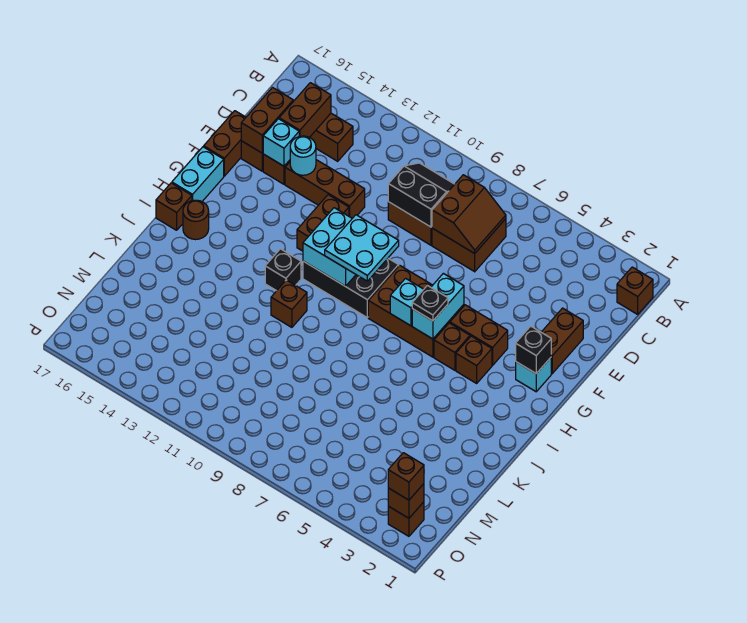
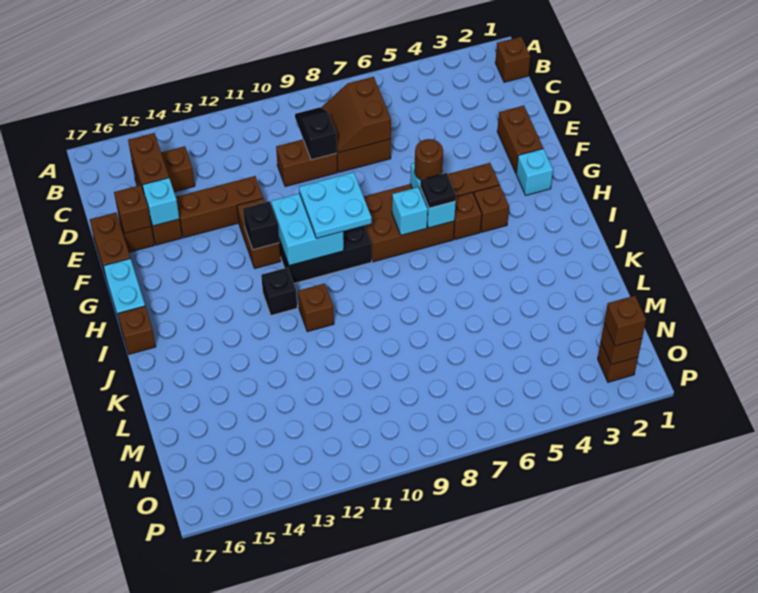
brown 2x2 slope [432,175,506,253] -> brown 2x2 slope turned to [322,77,391,153]
black 2x2 slope [388,163,455,227] -> black 1x2 slope [295,107,337,160]
brown 1x2 brick [241,88,293,153] -> brown 1x1 brick [114,185,151,233]
cyan 1x1 round brick [290,136,316,175] -> none
black 1x1 brick [516,326,551,374] -> black 1x1 brick moved to [243,201,279,250]
brown 1x1 round brick [183,200,209,240] -> brown 1x1 round brick moved to [415,139,443,180]

